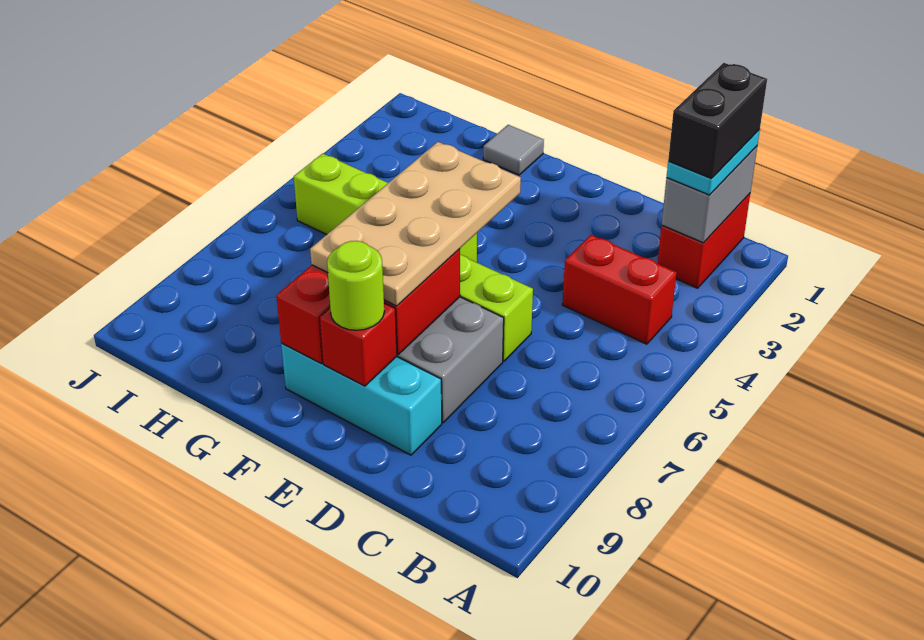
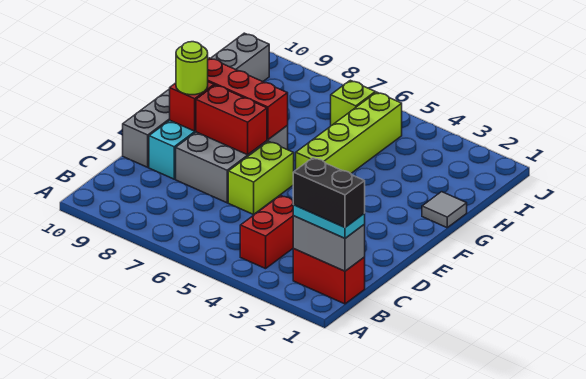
none -> grey 1x6 brick [123,33,269,167]
tan 2x4 plate [310,142,521,306] -> none
none -> lime 1x1 brick [331,80,375,126]

